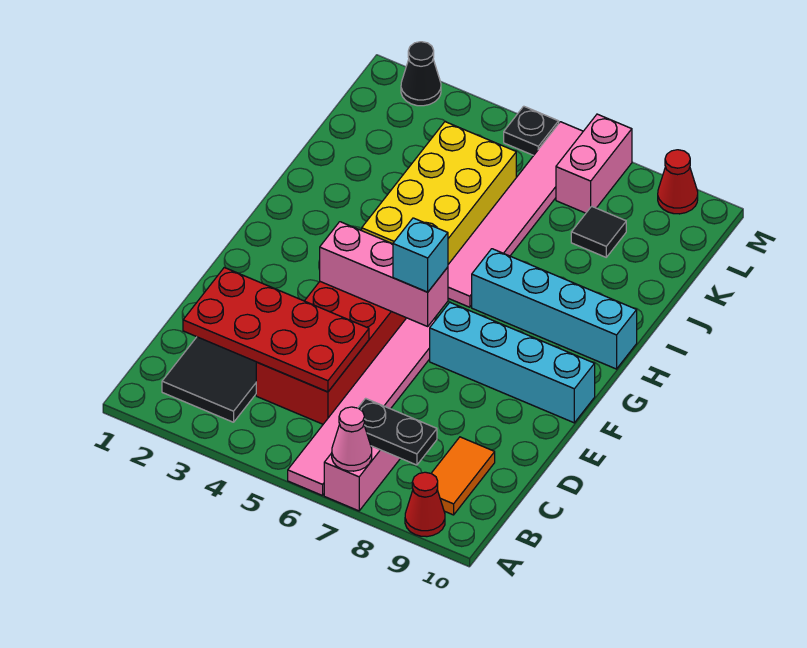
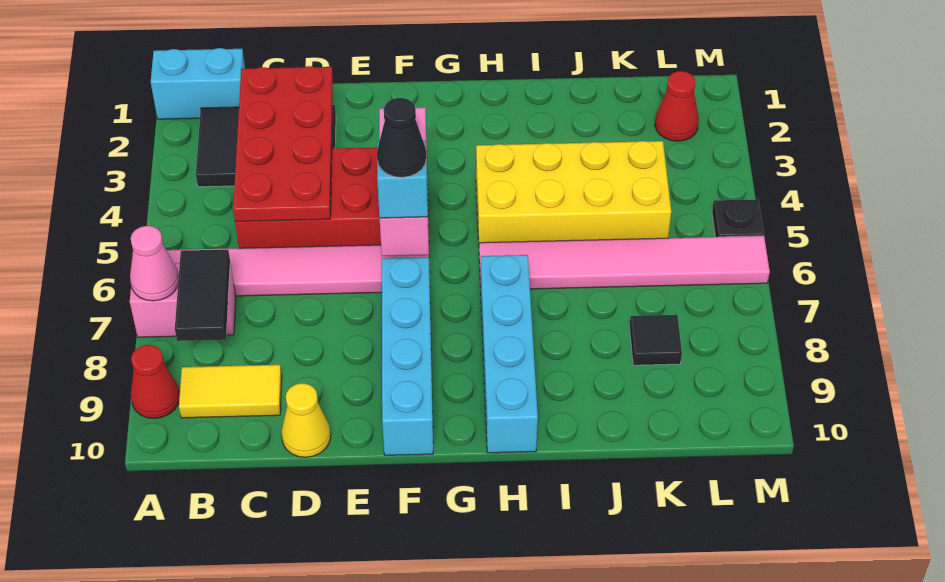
none -> cyan 1x2 brick [151,48,245,119]
black 1x2 plate [358,398,437,465] -> black 1x2 tile [175,250,230,341]
orange 1x2 tile [431,437,495,515] -> yellow 1x2 tile [179,365,282,418]
none -> yellow 1x1 cone [281,383,331,457]
pink 1x2 brick [556,114,632,213] -> none
black 1x1 cone [401,42,441,106] -> black 1x1 cone moved to [377,98,426,177]
red 1x1 cone [658,150,698,214] -> red 1x1 cone moved to [655,71,699,141]

